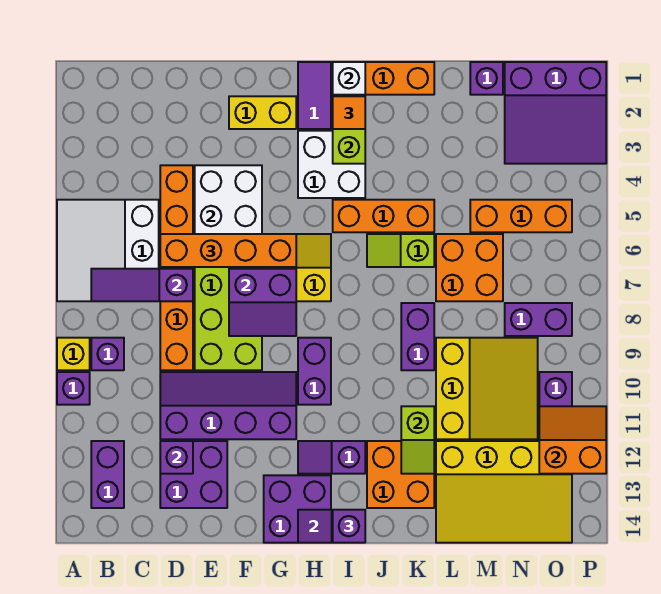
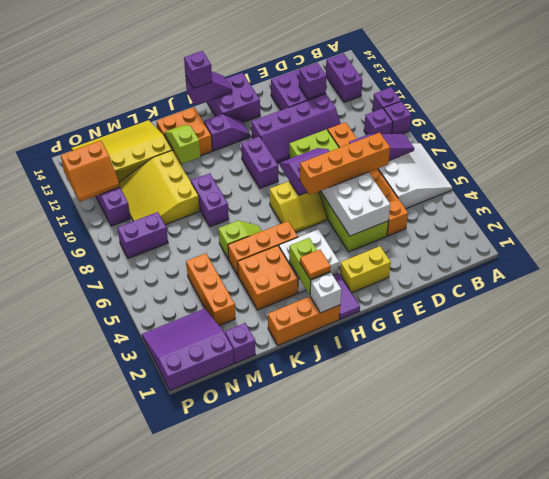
yellow 1x1 brick [57,338,90,370] -> purple 1x1 brick [384,101,411,134]
orange 2x2 brick [436,234,503,301] -> orange 2x2 brick moved to [238,246,298,310]
orange 1x3 brick [470,200,572,232] -> orange 1x3 brick turned to [186,253,235,326]

